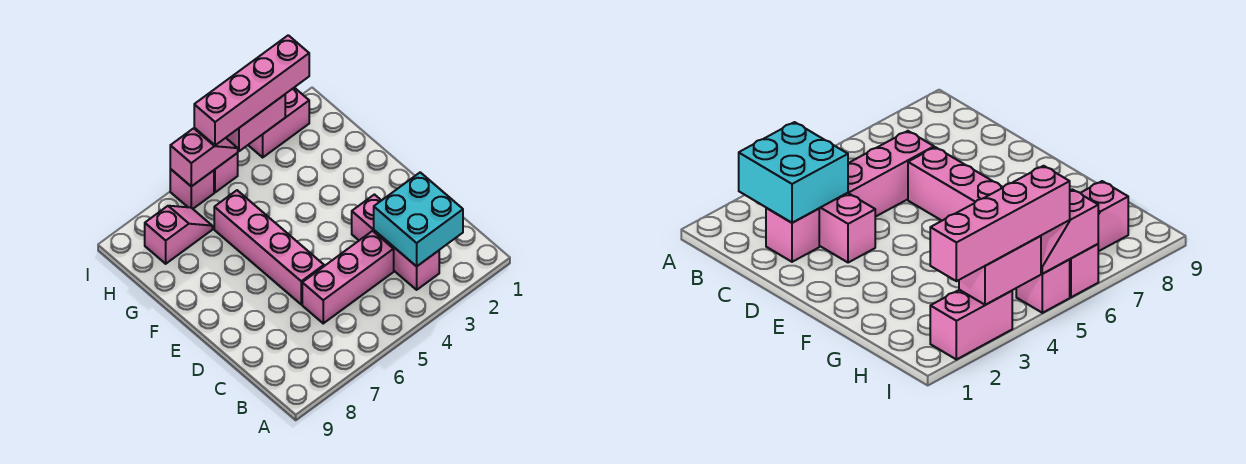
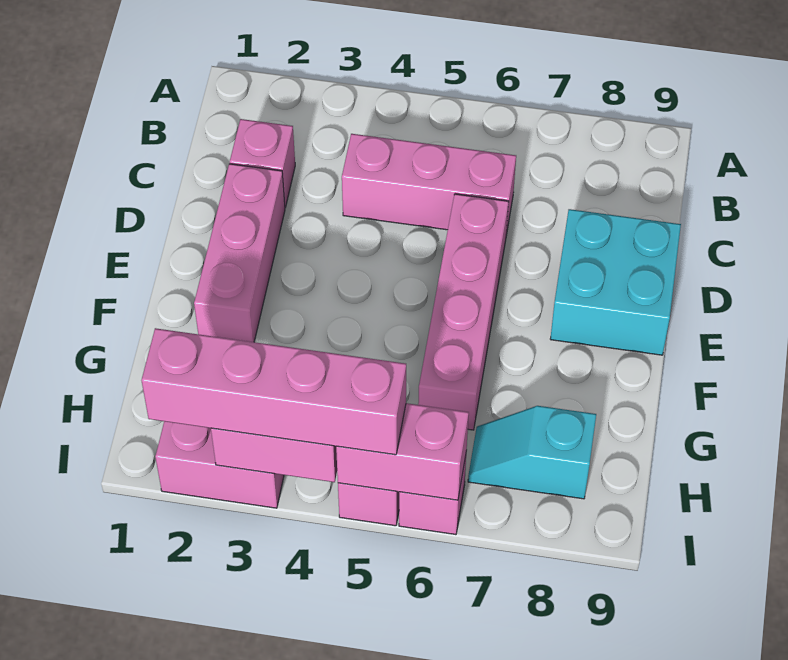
cyan 2x2 brick [374,172,463,266] -> cyan 2x2 brick moved to [550,209,681,355]
pink 1x3 brick [352,195,439,290] -> pink 1x3 brick moved to [194,164,285,342]
pink 1x2 slope [145,206,212,264] -> cyan 1x2 slope [468,406,596,499]
pink 1x2 slope [170,128,238,186] -> pink 1x2 brick [336,403,469,500]

